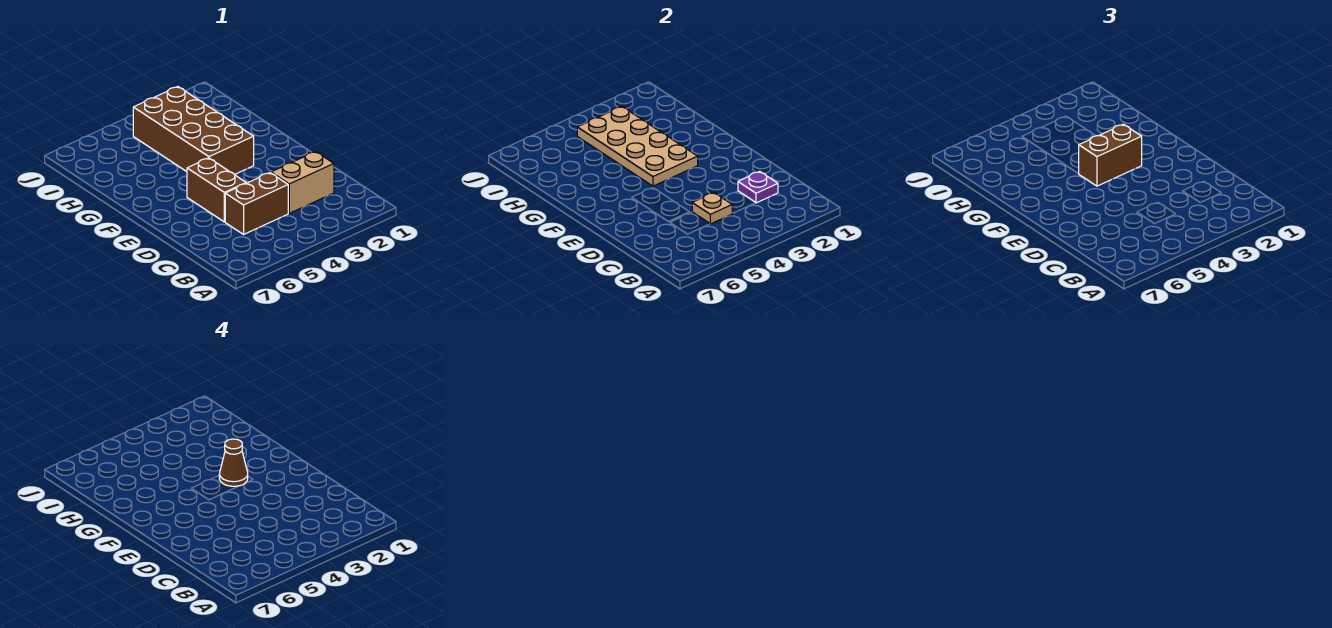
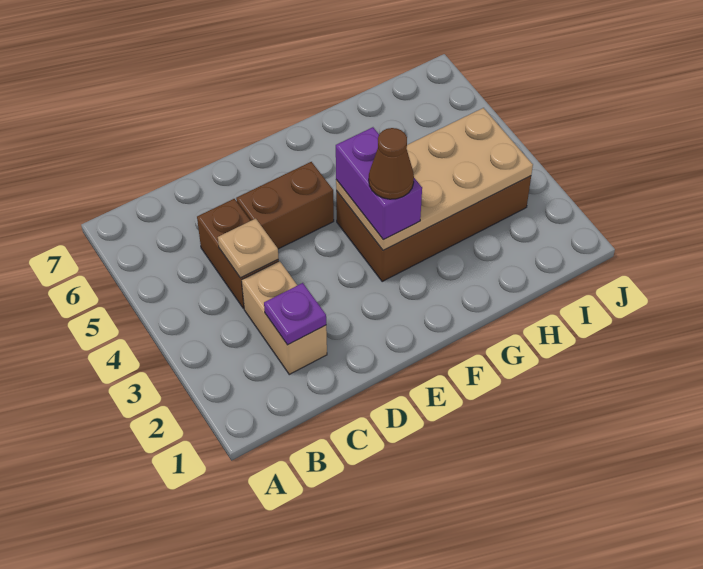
brown 1x2 brick [1079,124,1142,186] -> purple 1x2 brick [336,127,422,240]

